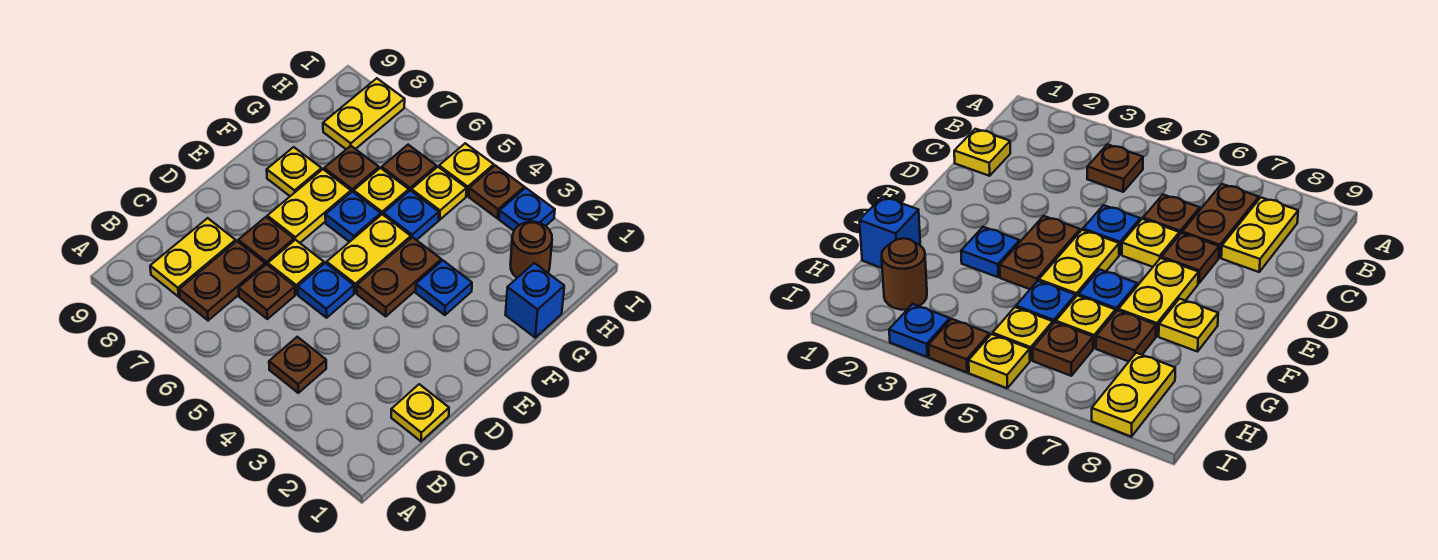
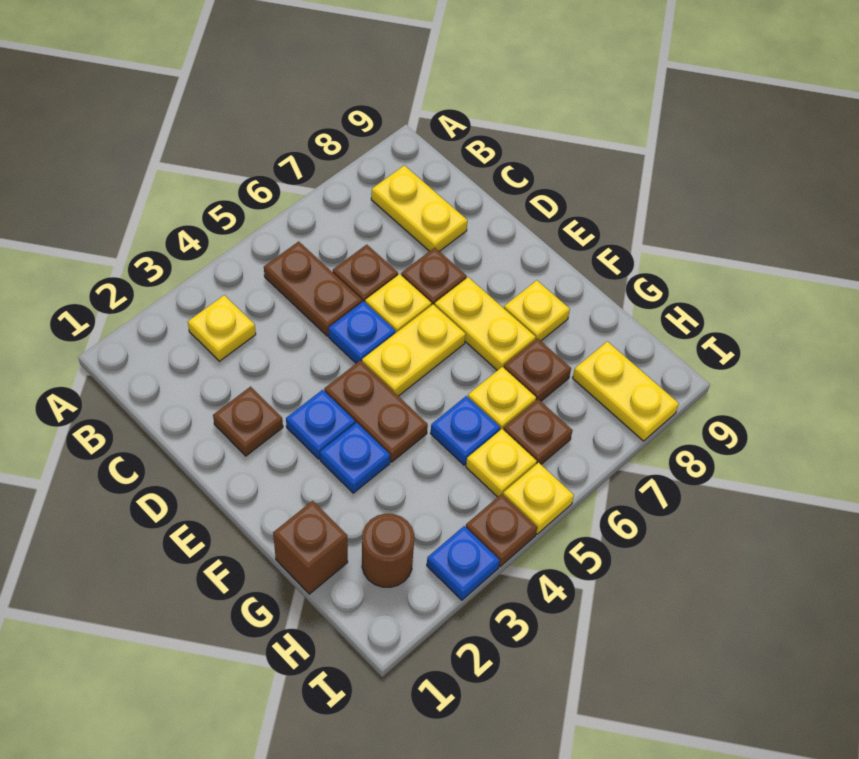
brown 1x1 plate [269,337,326,393] -> brown 1x1 plate moved to [213,387,283,456]
brown 1x2 plate [179,241,265,321] -> brown 1x2 plate moved to [264,241,362,336]
yellow 1x1 plate [391,384,449,441] -> yellow 1x1 plate moved to [188,295,256,361]
yellow 1x2 plate [327,214,411,293] -> yellow 1x2 plate turned to [362,305,466,396]
blue 1x1 plate [325,192,381,242] -> blue 1x1 plate moved to [286,390,355,459]
blue 1x1 brick [506,263,564,338] -> brown 1x1 brick [273,501,348,594]

